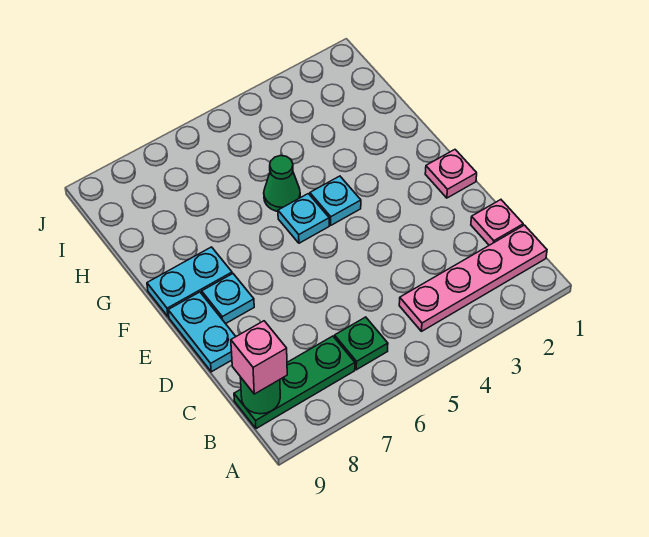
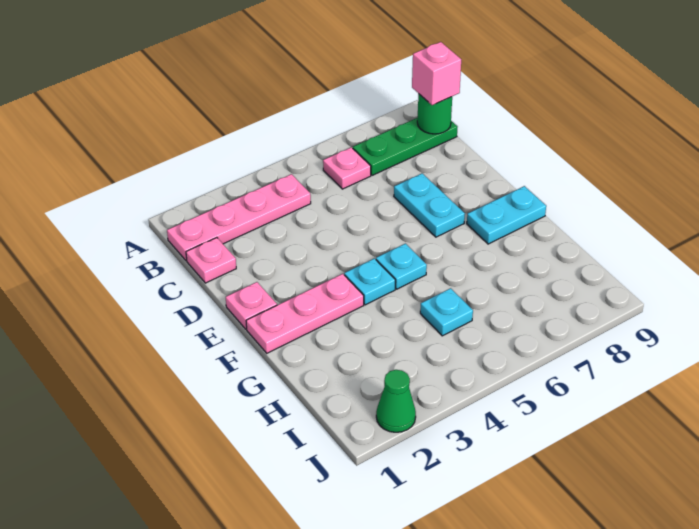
green 1x1 plate [335,317,388,370] -> pink 1x1 plate [323,147,371,189]
cyan 1x2 plate [168,292,236,372] -> cyan 1x2 plate moved to [394,173,465,237]
cyan 1x1 plate [202,274,254,324] -> cyan 1x1 plate moved to [420,288,473,336]
none -> pink 1x3 plate [246,274,364,353]
green 1x1 cone [264,156,300,211] -> green 1x1 cone moved to [376,370,416,432]

